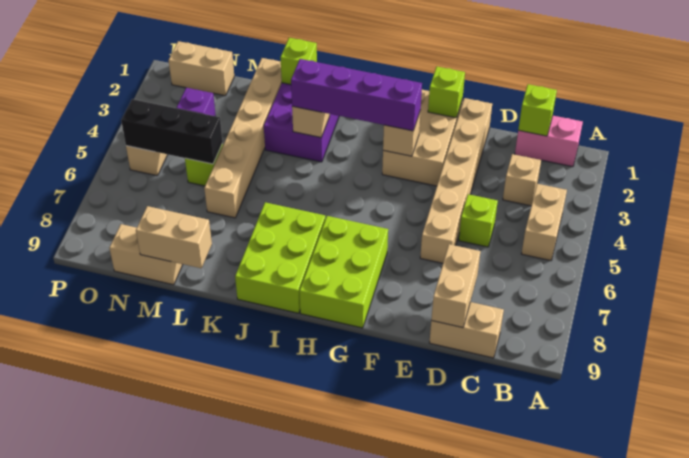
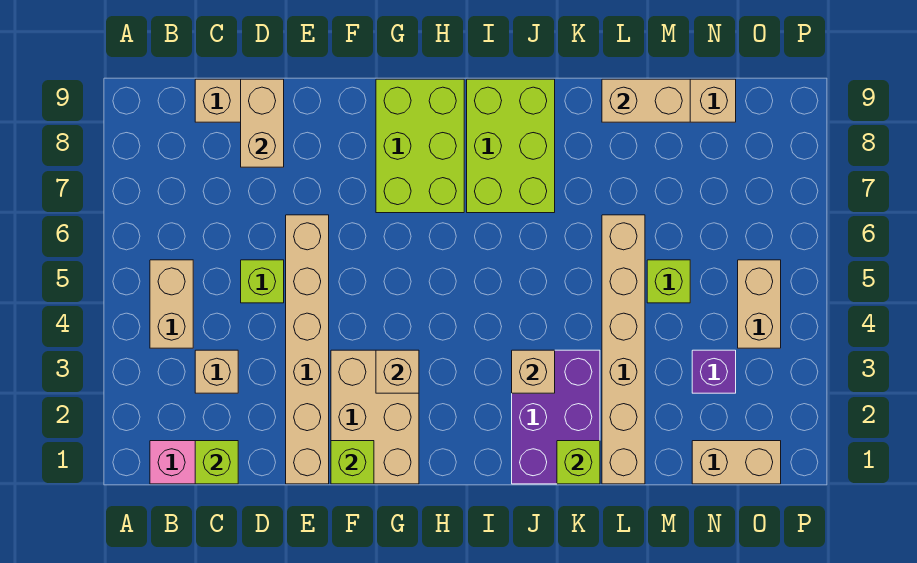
purple 1x4 brick [291,59,422,131] -> none
black 1x3 brick [121,99,223,164] -> none

